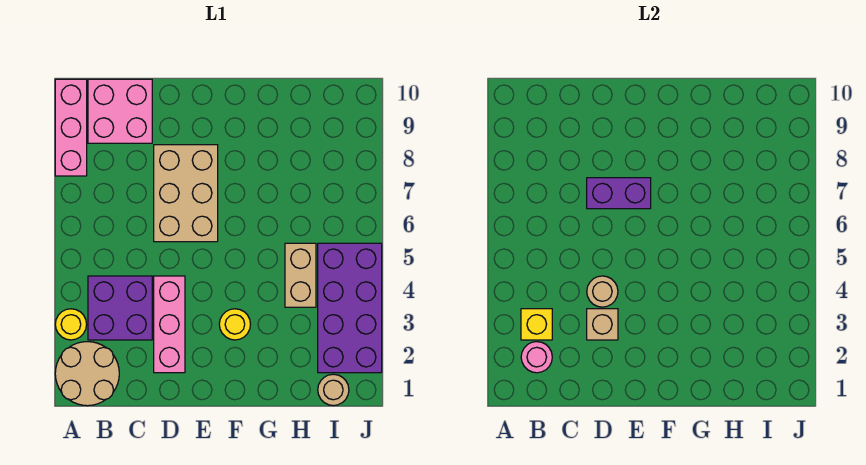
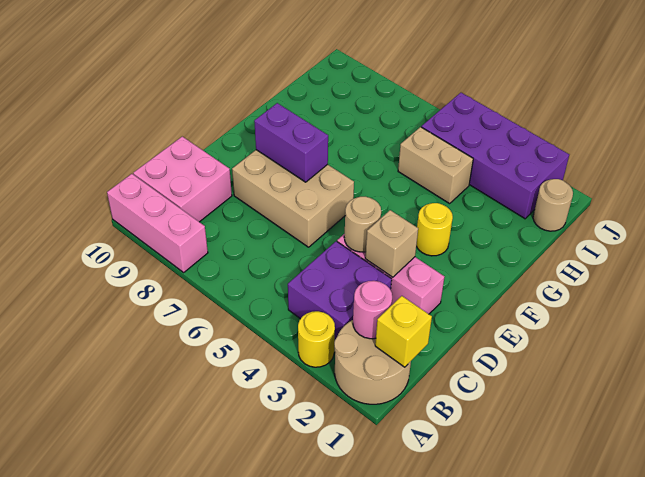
yellow 1x1 brick [521,309,552,340] -> yellow 1x1 brick moved to [375,296,432,367]
purple 1x2 brick [587,178,651,209] -> purple 1x2 brick turned to [254,103,328,182]

